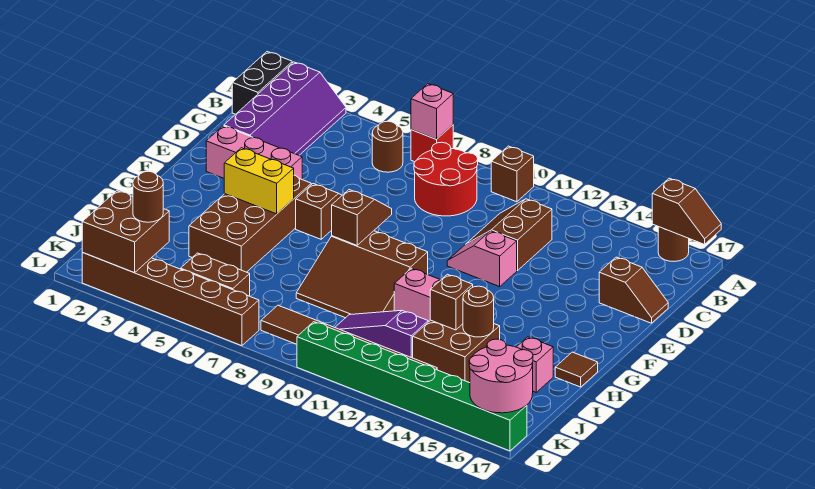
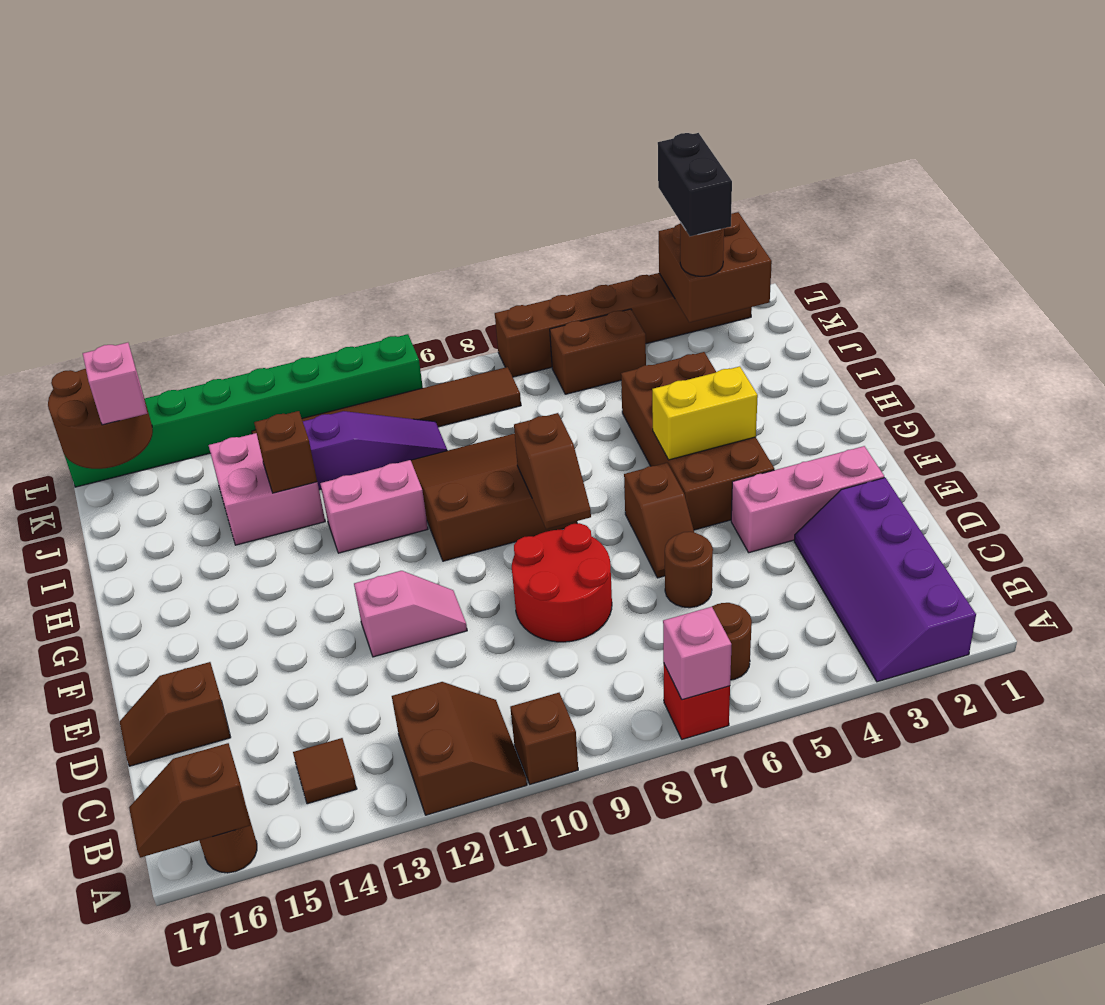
black 1x2 brick [232,52,292,114] -> black 1x2 brick moved to [658,133,732,236]
red 2x2 round brick [414,142,478,216] -> red 2x2 round brick moved to [512,523,612,642]
brown 2x2 slope [466,199,552,271] -> brown 2x2 slope moved to [392,682,527,815]
brown 1x1 tile [555,352,598,387] -> brown 1x1 tile moved to [293,738,357,804]
brown 2x2 brick [413,320,500,383] -> pink 2x2 brick [209,433,325,545]
brown 1x1 round brick [463,286,494,337] -> brown 1x1 round brick moved to [665,532,713,608]
pink 1x1 brick [517,337,553,392] -> pink 1x1 brick moved to [83,343,147,425]
pink 2x2 round brick [469,339,533,413] -> brown 2x2 round brick [48,369,153,469]

